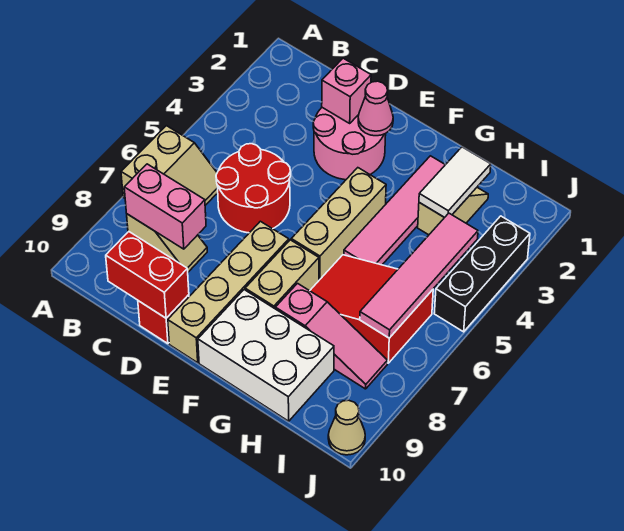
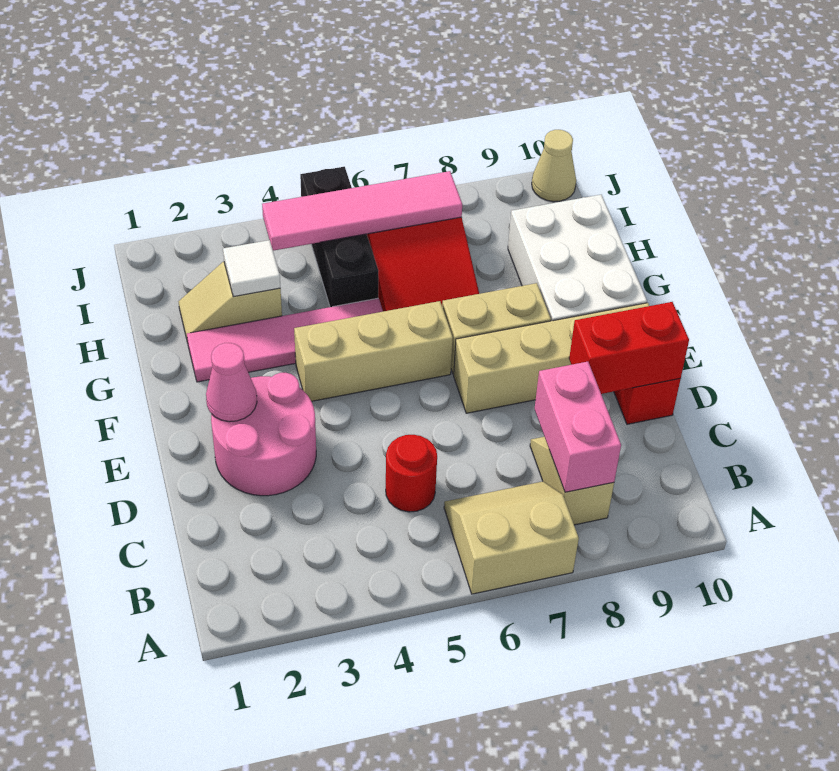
red 2x2 round brick [216,144,291,233] -> red 1x1 round brick [386,435,437,512]
red 1x2 brick [106,232,189,318] -> red 1x2 brick turned to [569,302,689,394]
pink 1x1 brick [322,58,371,123] -> none
pink 1x3 slope [275,283,387,389] -> none
white 1x2 tile [419,147,491,217] -> white 1x1 tile [223,240,280,297]
black 1x3 brick [434,216,530,332] -> black 1x3 brick turned to [300,167,378,307]

